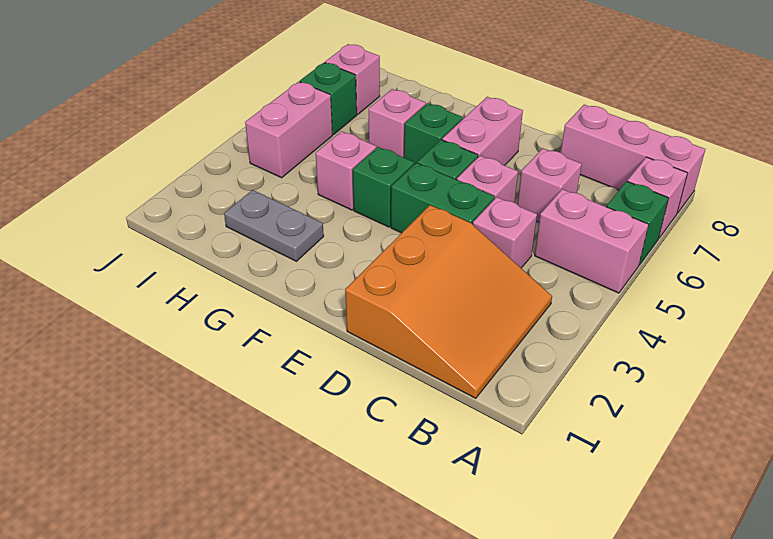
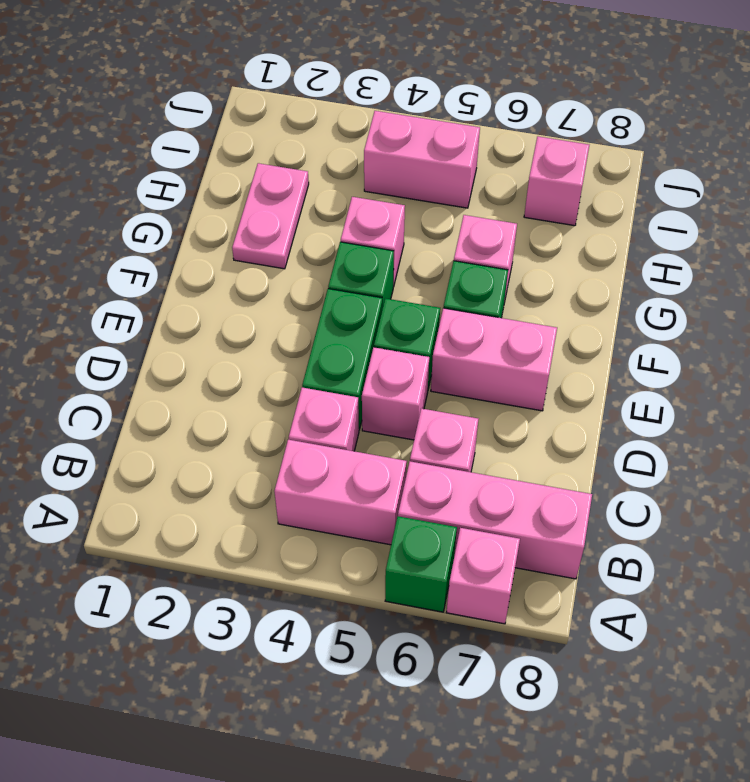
pink 1x2 brick [535,189,649,293] -> pink 1x2 brick turned to [274,440,407,545]
pink 1x3 brick [561,105,705,213] -> pink 1x3 brick turned to [398,461,592,579]
orange 3x3 slope [345,205,552,398] -> none
grey 1x2 plate [224,190,324,261] -> pink 1x2 plate [232,163,309,269]
green 1x1 brick [300,63,357,135] -> none

